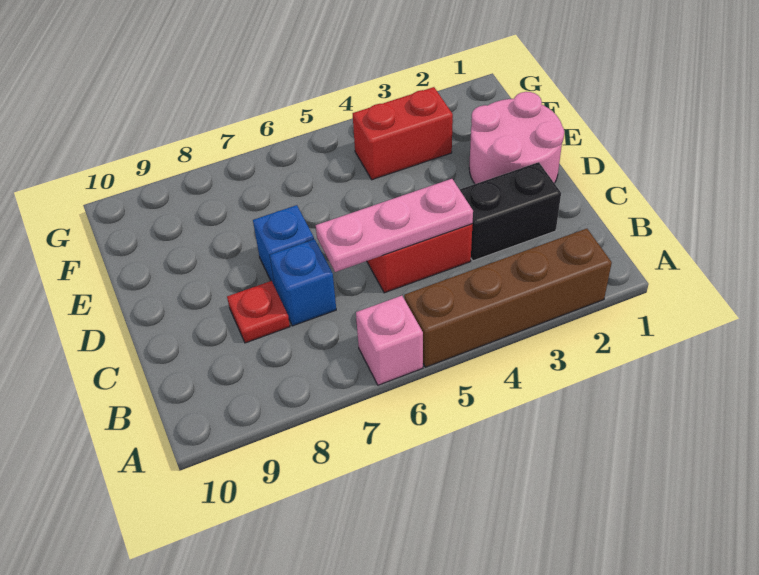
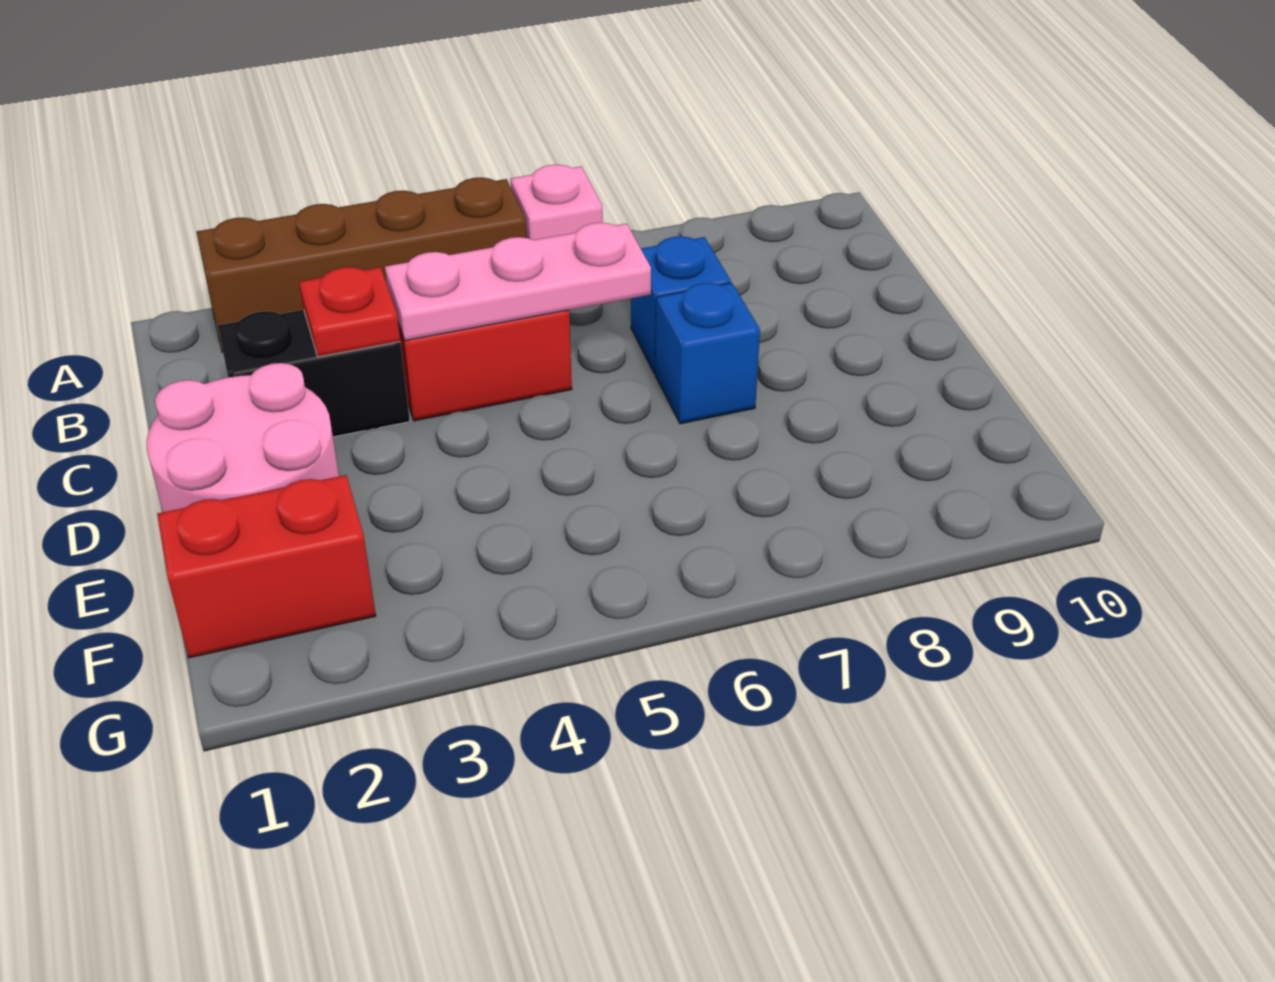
red 1x1 plate [227,281,290,343] -> red 1x1 plate moved to [299,267,400,357]
red 1x2 brick [353,87,453,180] -> red 1x2 brick moved to [157,475,376,658]

